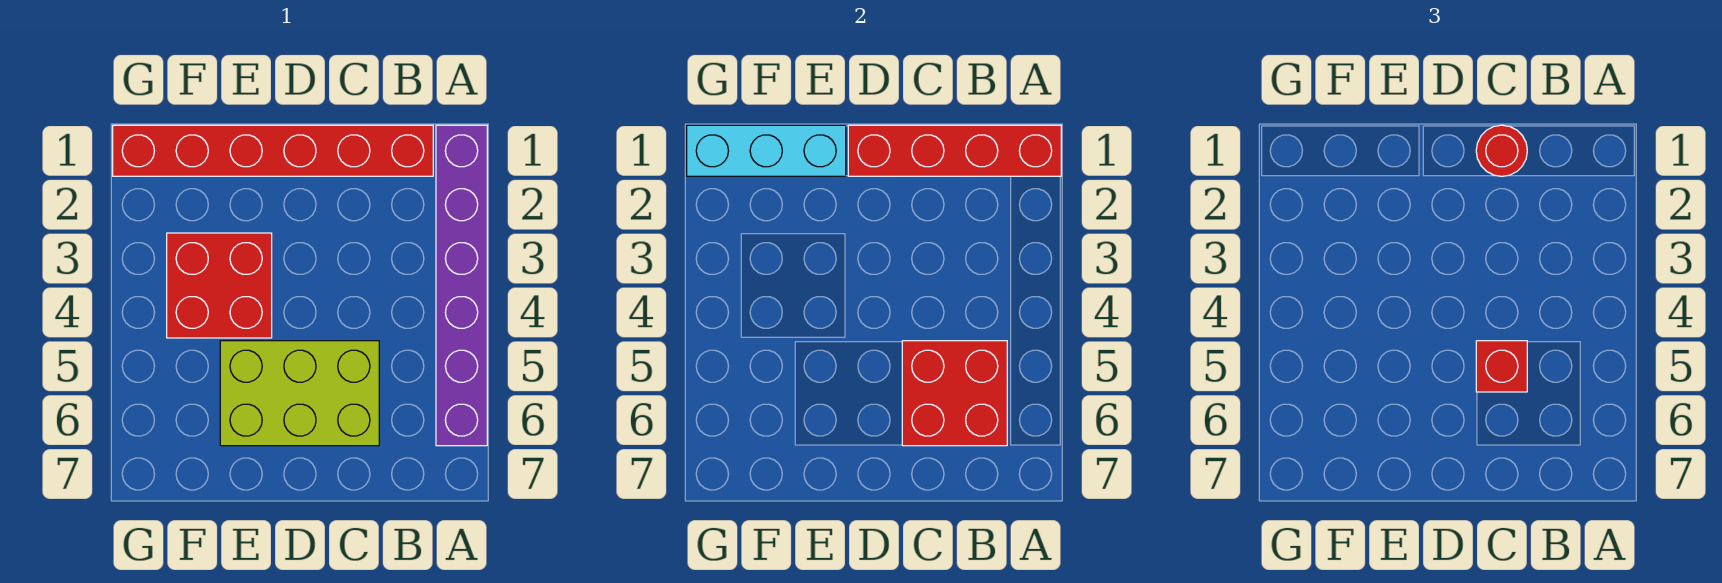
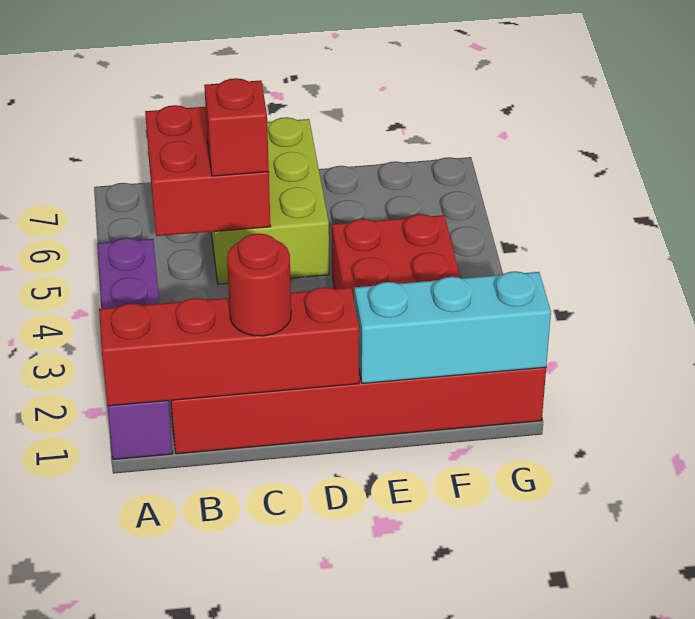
purple 1x6 brick [436,125,487,446] -> purple 1x4 brick [97,238,173,459]
lime 2x3 brick [220,341,379,446] -> lime 2x3 brick turned to [211,117,329,284]

